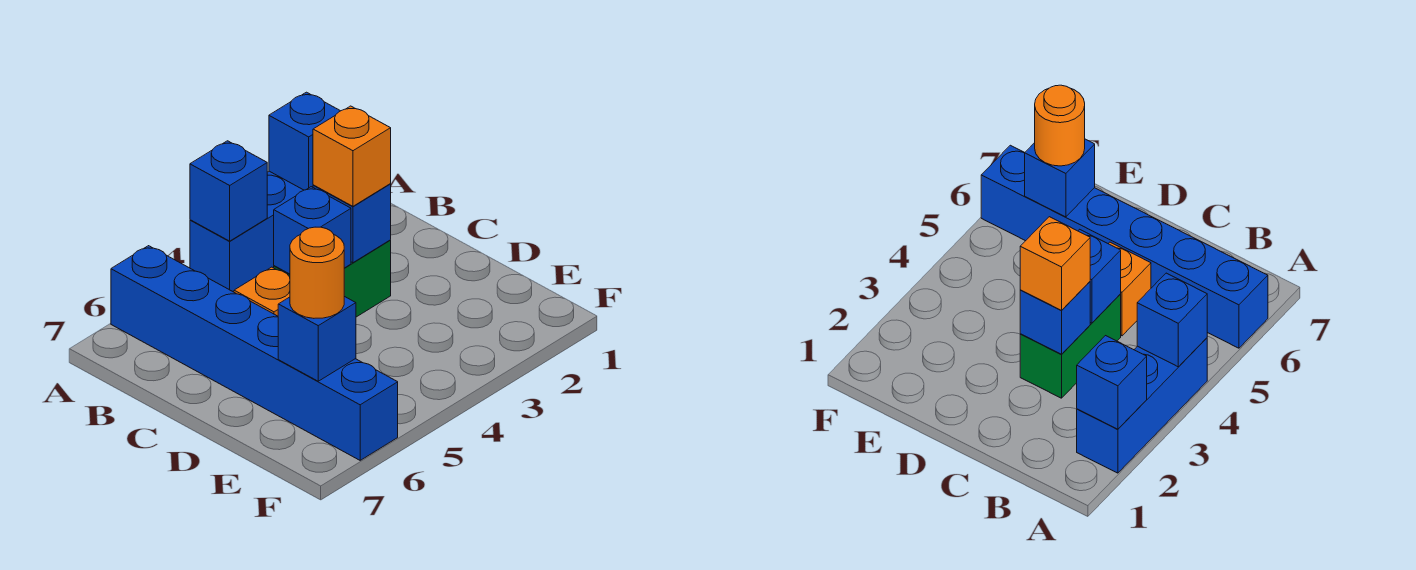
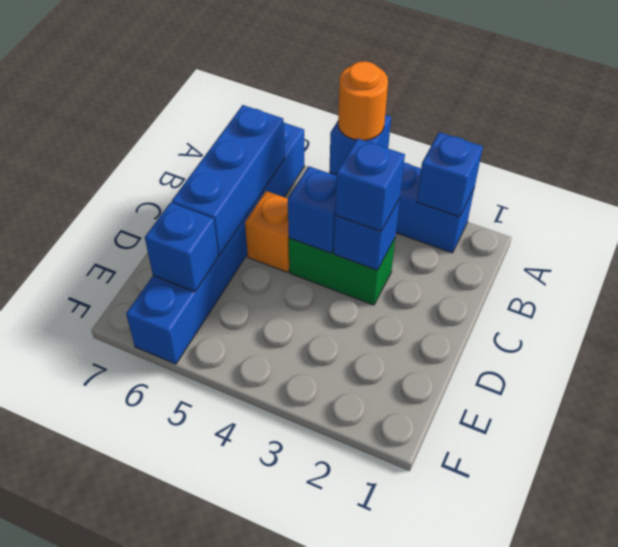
none -> blue 1x3 brick [172,105,285,255]
orange 1x1 brick [313,106,391,206] -> blue 1x1 brick [335,138,405,231]
orange 1x1 round brick [290,227,344,318] -> orange 1x1 round brick moved to [338,61,388,140]

